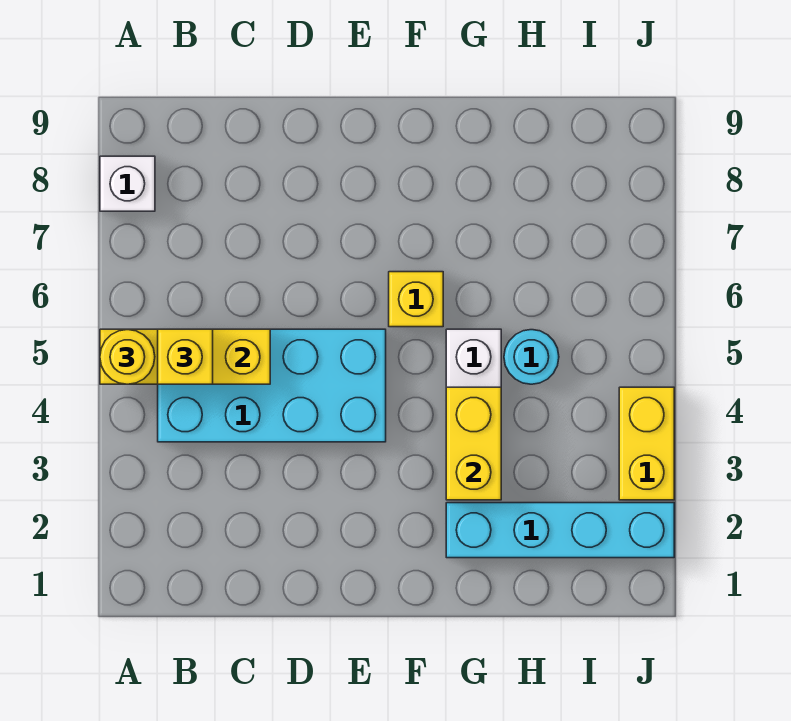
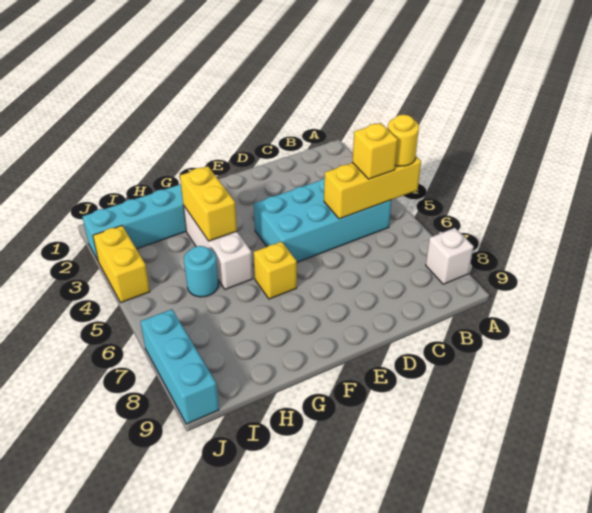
none -> cyan 1x3 brick [140,309,219,424]

